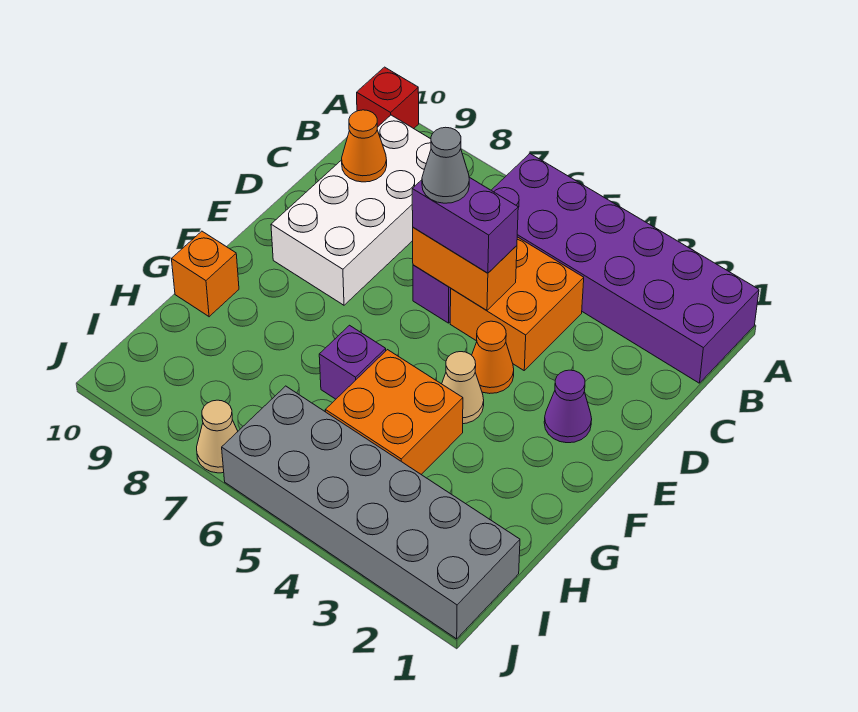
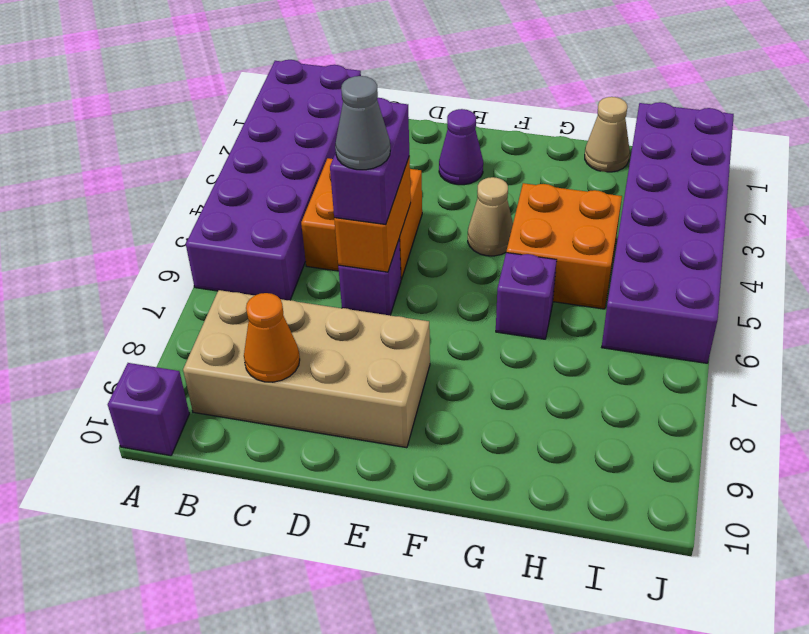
red 1x1 brick [357,67,419,129] -> purple 1x1 brick [108,363,189,456]
white 2x4 brick [271,115,431,305] -> tan 2x4 brick [183,290,430,448]
orange 1x1 cone [472,321,514,394] -> none
orange 1x1 brick [172,231,239,317] -> none
grey 2x6 brick [222,386,520,639] -> purple 2x6 brick [602,102,734,363]
tan 1x1 cone [197,400,238,473] -> tan 1x1 cone moved to [585,97,630,172]

